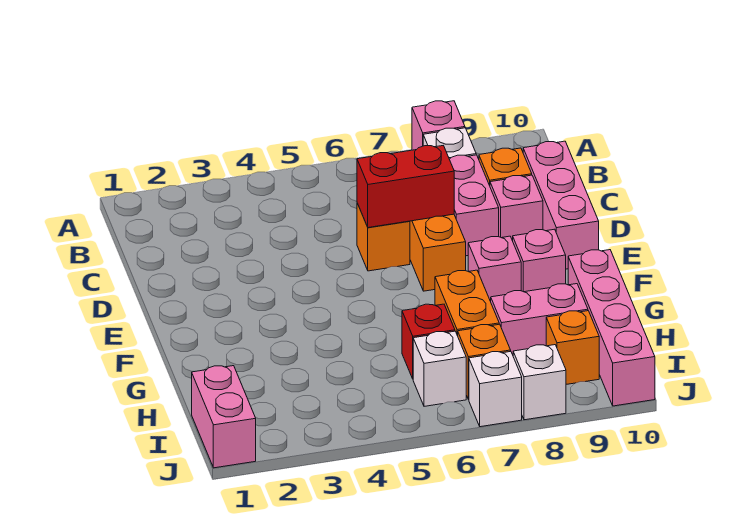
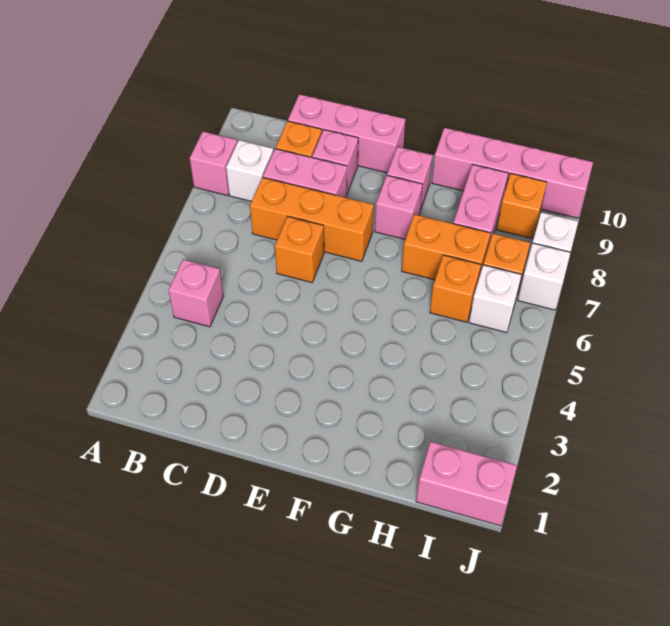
none -> pink 1x1 brick [169,259,223,327]
red 1x2 brick [357,146,454,228] -> none
red 1x1 brick [402,304,455,379] -> orange 1x1 brick [430,255,481,322]

